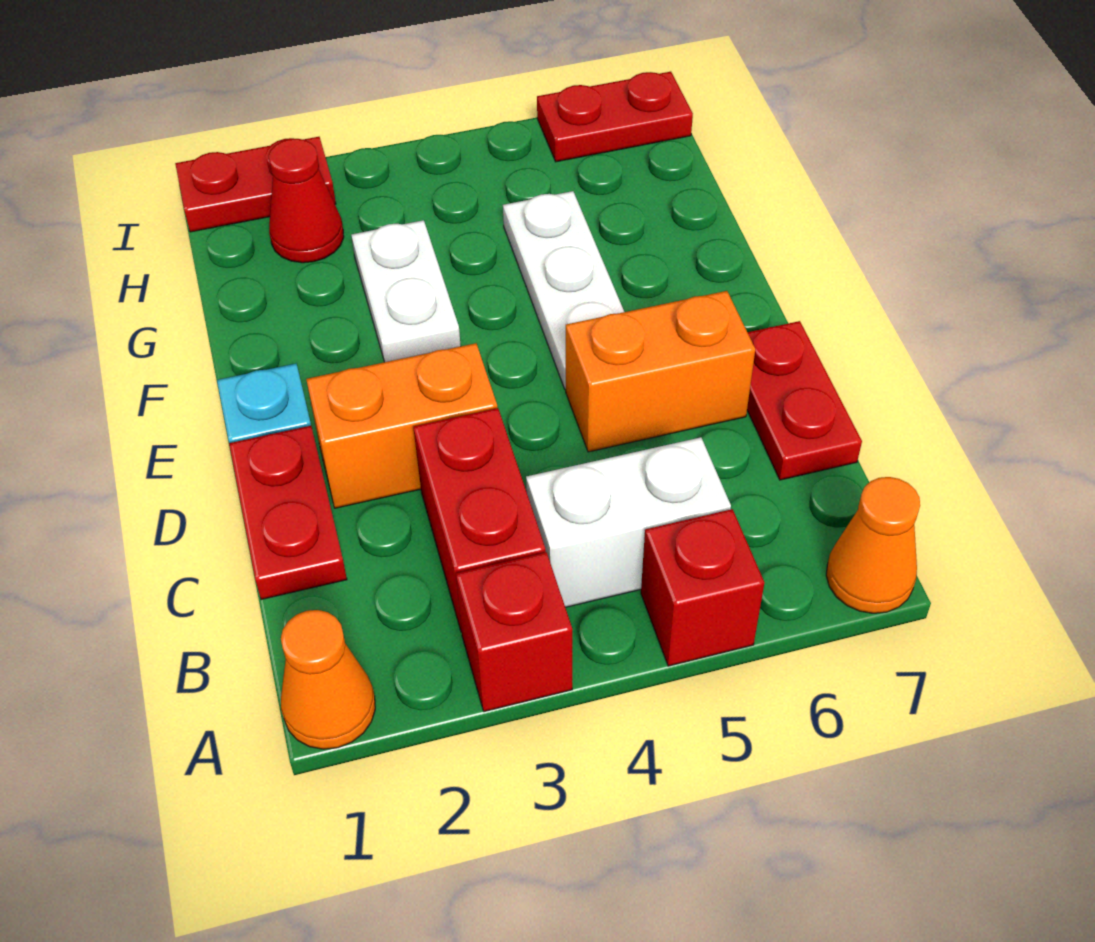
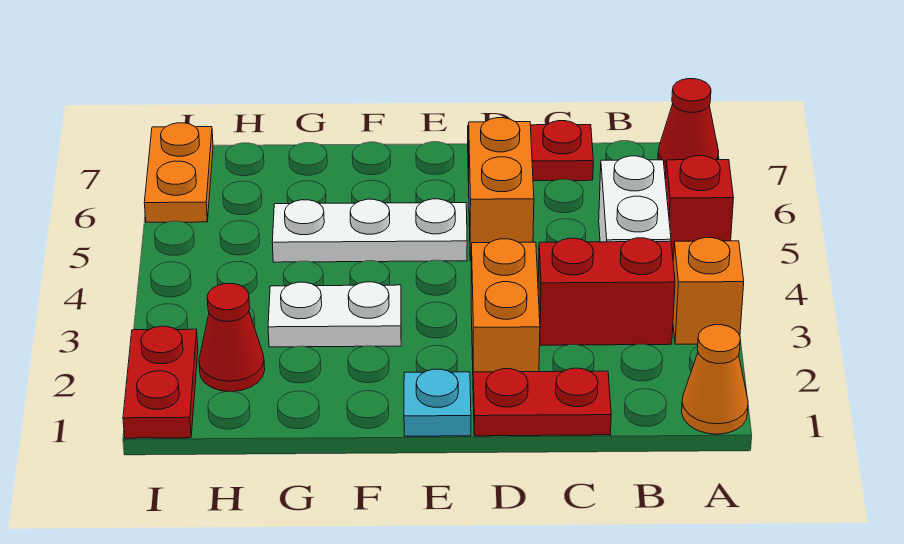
red 1x1 brick [456,552,572,712] -> orange 1x1 brick [673,238,744,344]
orange 1x1 cone [826,477,920,613] -> red 1x1 cone [658,79,719,173]
red 1x2 plate [537,72,693,162] -> orange 1x2 plate [144,123,213,222]

